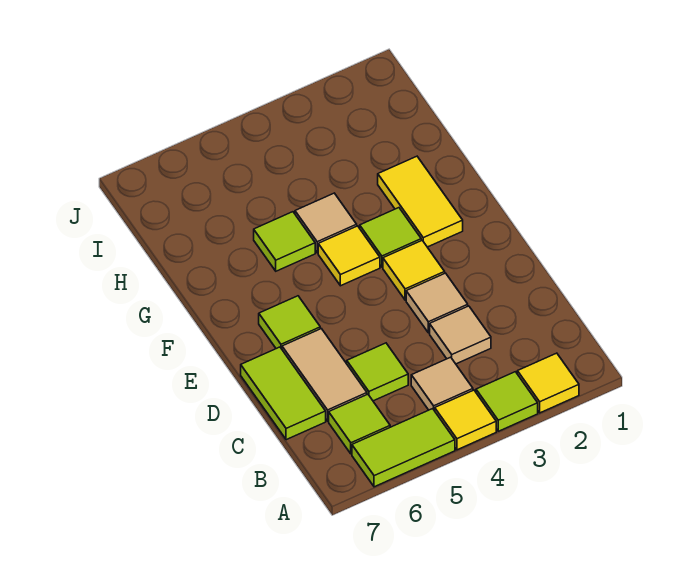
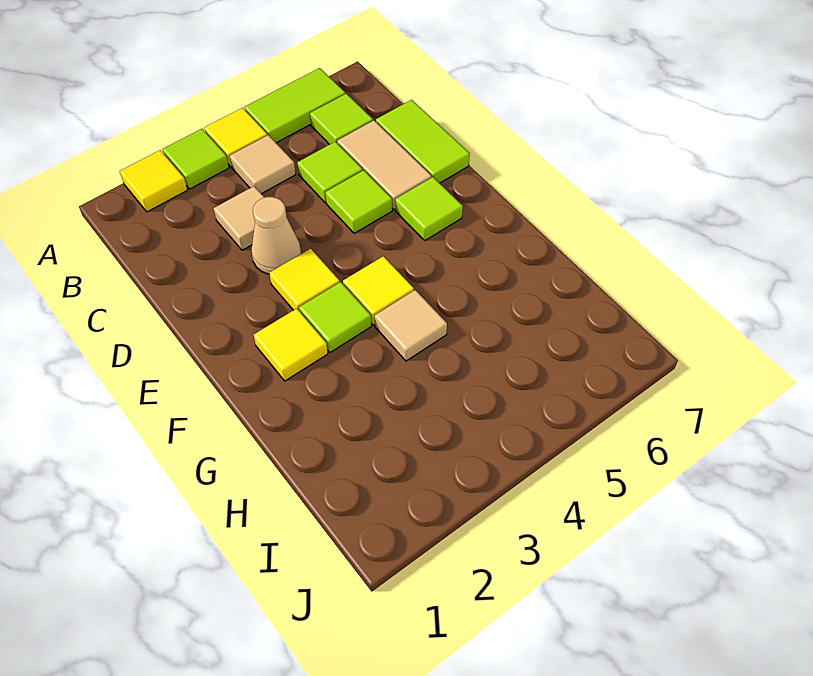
tan 1x1 tile [406,273,468,333] -> tan 1x1 cone [251,197,301,274]
yellow 1x2 tile [378,156,463,247] -> yellow 1x1 tile [254,309,328,381]
lime 1x1 tile [254,212,315,271] -> lime 1x1 tile moved to [325,170,392,233]

